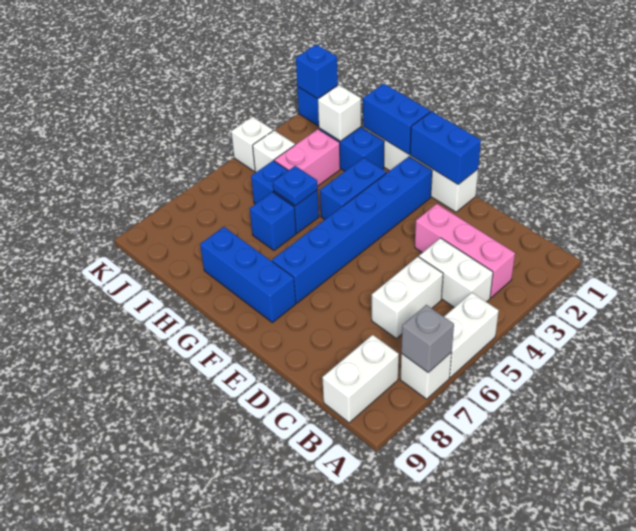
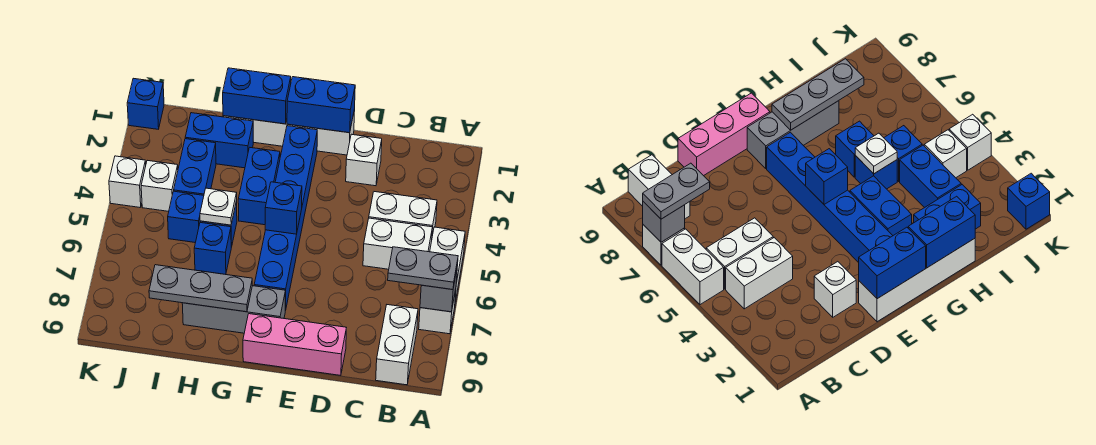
none -> grey 1x2 plate [388,247,458,290]
pink 1x3 brick [415,204,515,298] -> pink 1x3 brick moved to [243,314,346,375]
white 1x2 brick [372,257,443,338] -> white 1x2 brick turned to [363,218,432,269]
blue 1x3 brick [200,227,296,322] -> grey 1x3 brick [182,286,285,333]
none -> grey 1x3 plate [149,265,252,312]
blue 1x1 plate [273,166,318,206] -> white 1x1 plate [200,188,237,225]
white 1x1 brick [318,85,361,141] -> white 1x1 brick moved to [346,134,382,186]
pink 1x2 brick [274,129,340,186] -> blue 1x2 brick [174,139,216,195]
blue 1x1 brick [296,45,338,99] -> blue 1x1 brick moved to [265,182,302,234]

